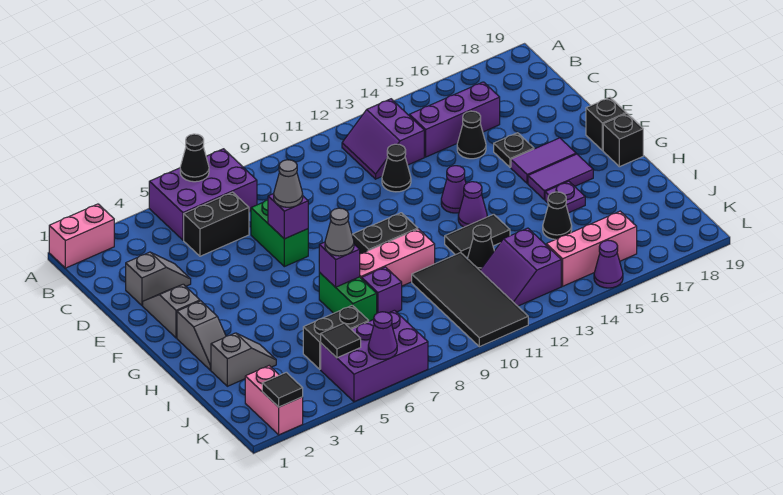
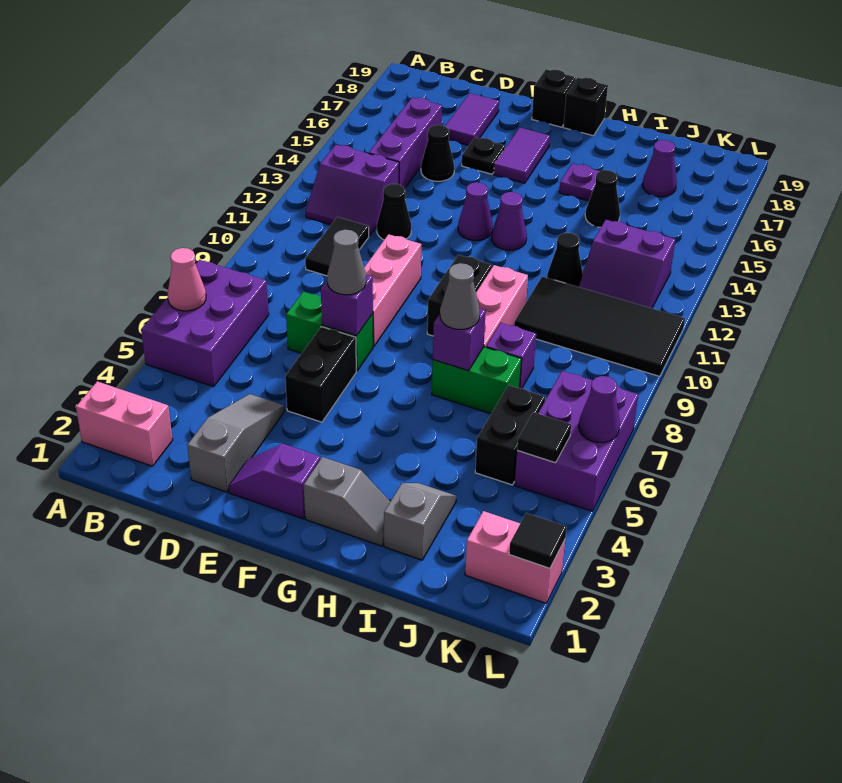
pink 1x2 brick [49,204,114,268] -> pink 1x2 brick turned to [76,381,173,466]
black 1x1 cone [180,134,209,182] -> pink 1x1 cone [168,248,206,311]
black 1x2 brick [184,192,249,256] -> black 1x2 brick moved to [285,327,356,422]
grey 1x2 slope [126,252,191,305] -> grey 1x3 slope [187,394,285,492]
grey 1x2 slope [143,284,200,338] -> purple 1x2 slope [228,444,320,519]
purple 1x2 tile [528,154,593,200] -> purple 1x2 tile moved to [445,93,499,145]
black 1x2 tile [445,214,510,258] -> black 1x2 tile moved to [305,217,369,276]
pink 1x3 brick [546,211,637,286] -> pink 1x3 brick moved to [364,234,421,346]
purple 1x1 cone [594,240,623,288] -> purple 1x1 cone moved to [642,140,677,197]

